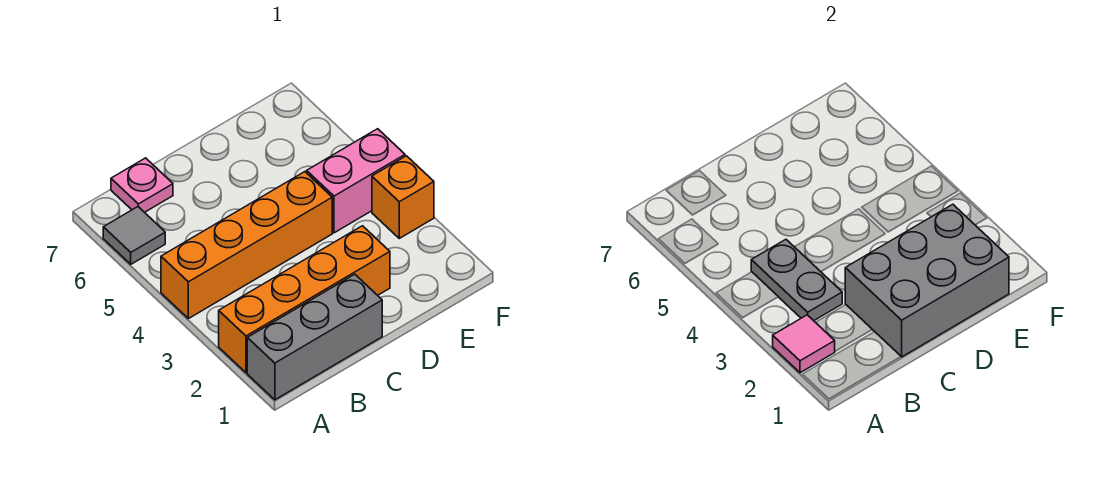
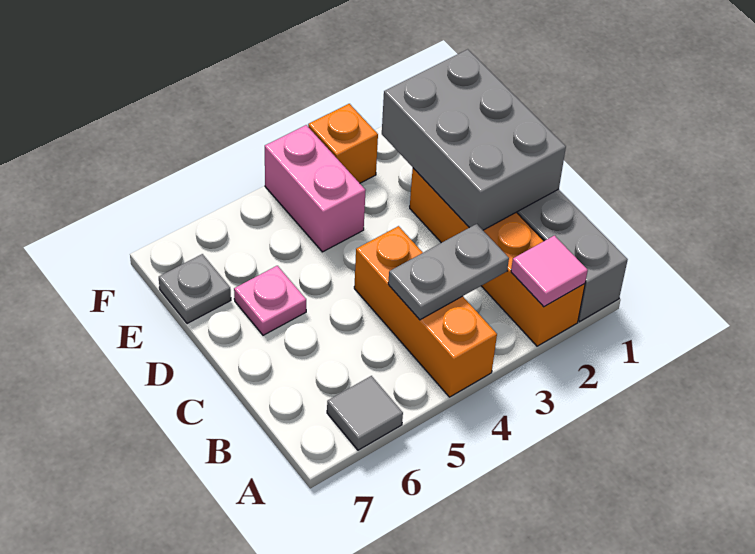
orange 1x4 brick [161,172,332,319] -> orange 1x3 brick [354,226,497,397]
pink 1x1 plate [111,158,173,212] -> pink 1x1 plate moved to [234,266,306,335]
none -> grey 1x1 plate [159,254,231,324]

